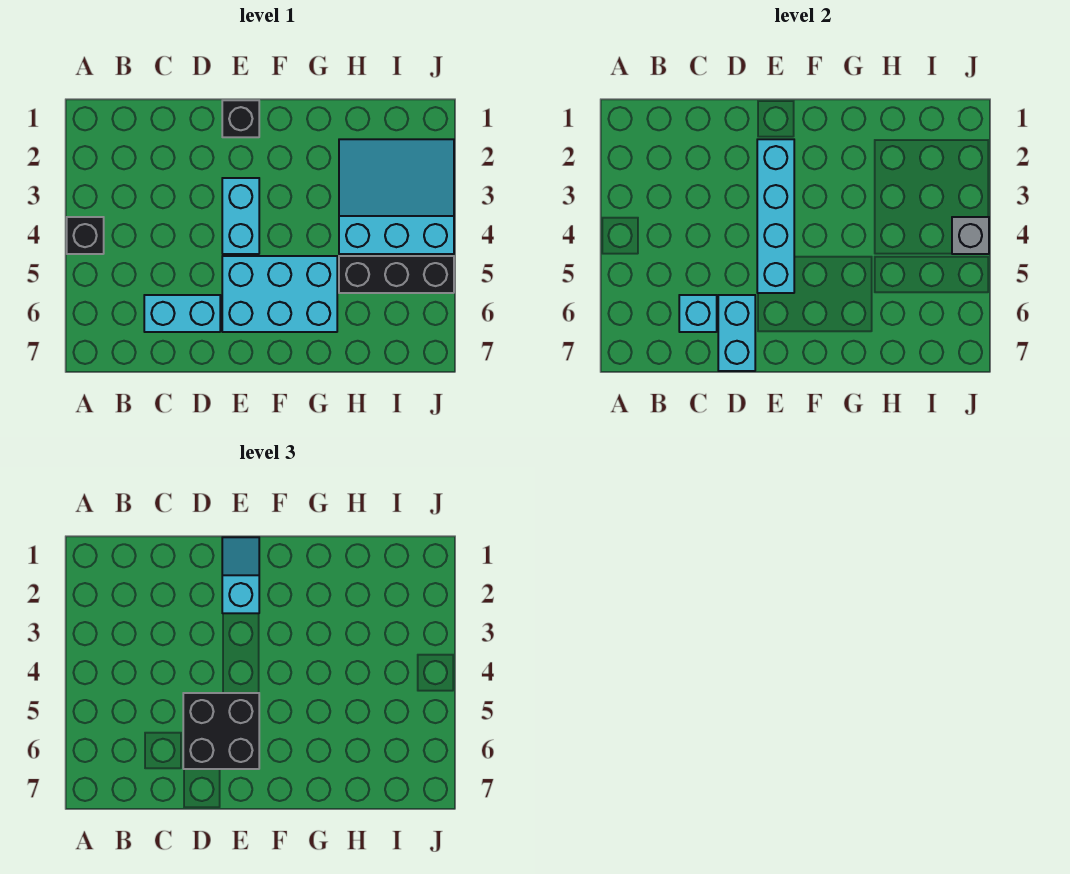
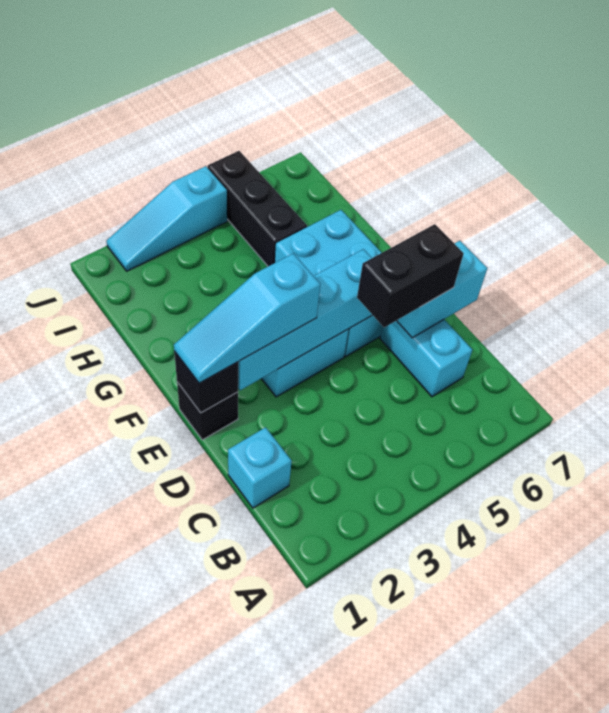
black 1x1 brick [67,217,104,254] -> black 1x1 brick moved to [174,351,238,413]
cyan 1x1 brick [679,295,717,332] -> cyan 1x1 brick moved to [228,427,292,508]
black 2x2 brick [183,693,259,769] -> black 1x2 brick [357,224,464,327]
cyan 1x2 slope [222,537,259,613] -> cyan 1x3 slope [174,253,320,383]
cyan 3x3 slope [339,139,454,254] -> cyan 1x3 slope [106,166,227,271]
grey 1x1 brick [952,217,989,254] -> none

